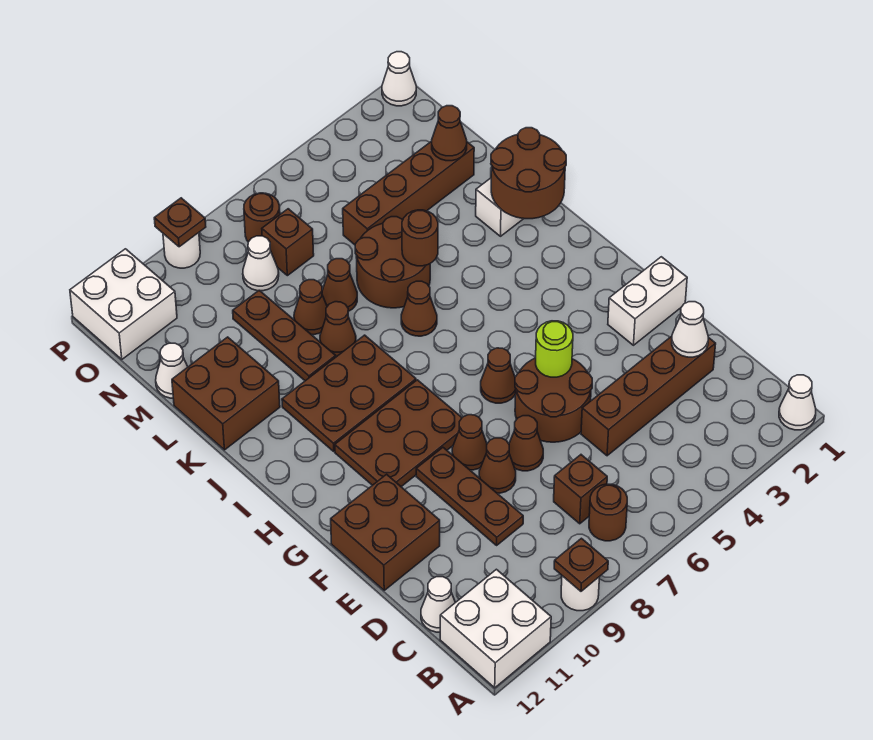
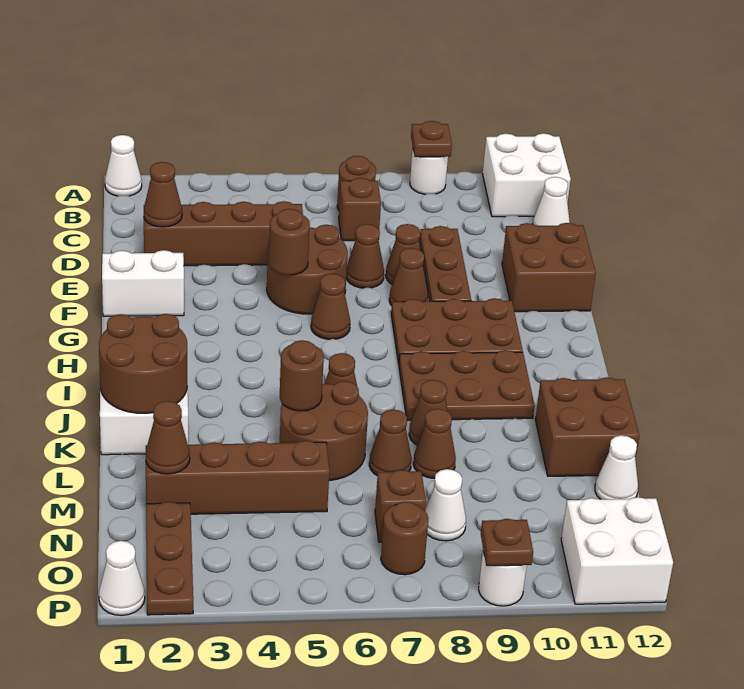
white 1x1 cone [672,302,708,357] -> brown 1x1 cone [144,162,182,227]
lime 1x1 round brick [536,321,573,377] -> brown 1x1 round brick [269,209,310,275]
brown 1x3 plate [233,290,336,381] -> brown 1x3 plate moved to [146,502,193,615]

